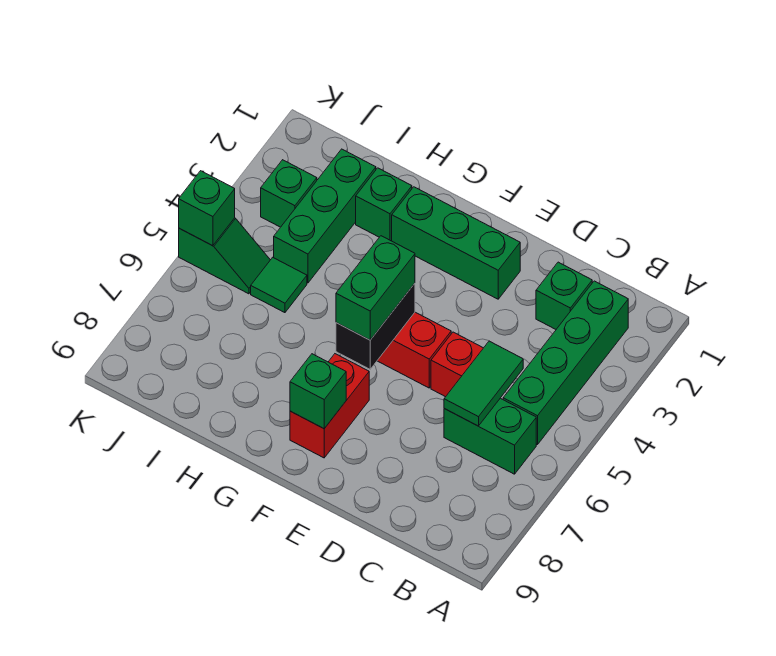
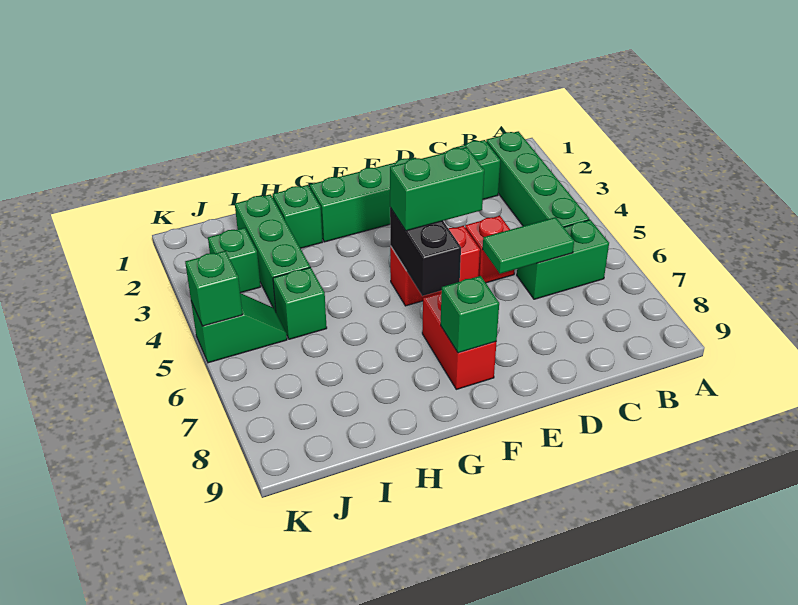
green 1x2 tile [444,341,523,426] -> green 1x2 tile turned to [483,217,574,274]
green 1x2 brick [336,236,415,340] -> green 1x2 brick turned to [390,147,484,231]
green 1x1 tile [251,257,307,313] -> green 1x1 brick [273,267,327,339]

